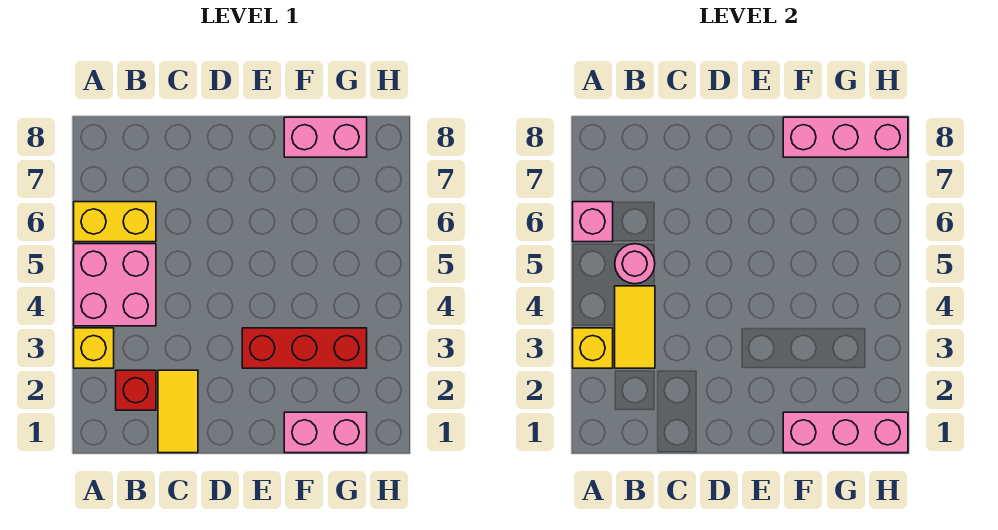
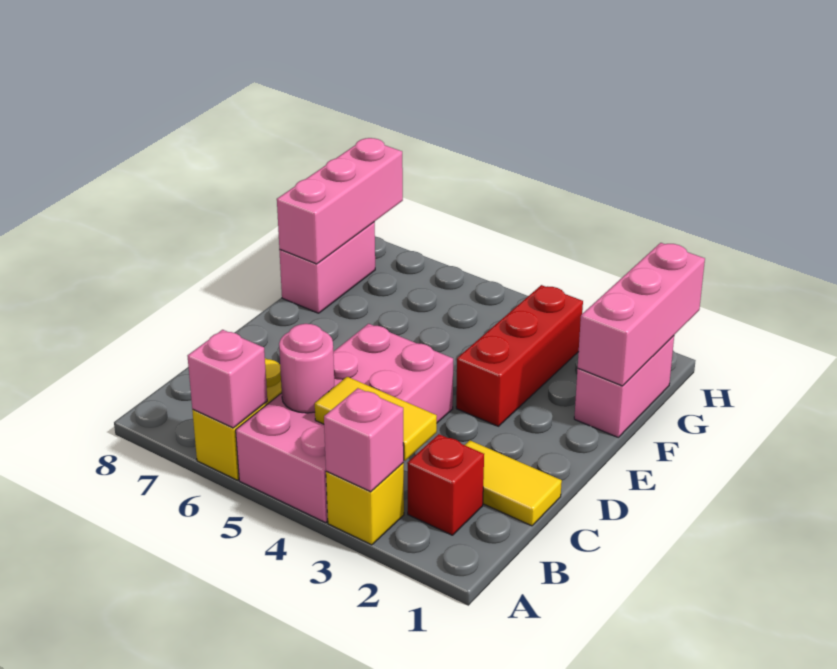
yellow 1x1 brick [573,328,613,368] -> pink 1x1 brick [324,388,404,492]
pink 2x2 brick [74,244,156,326] -> pink 2x4 brick [236,324,453,523]

